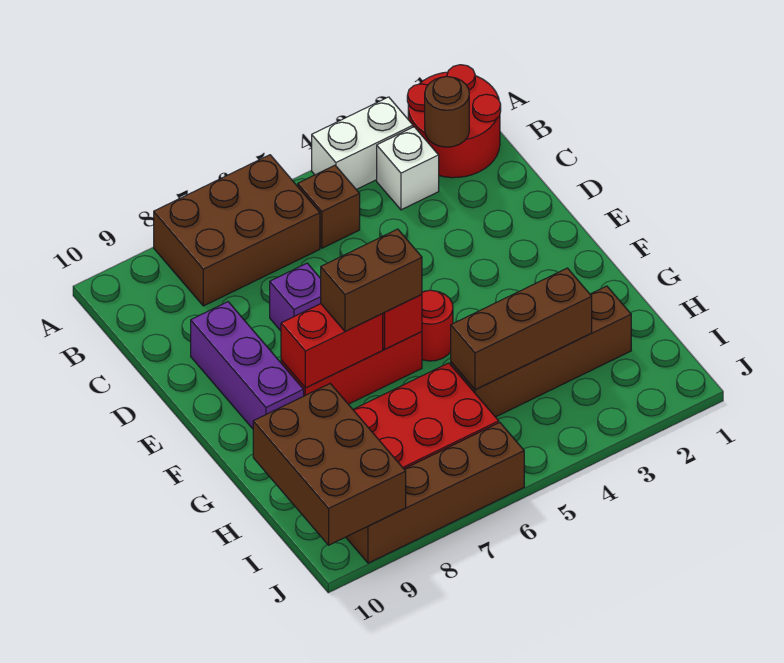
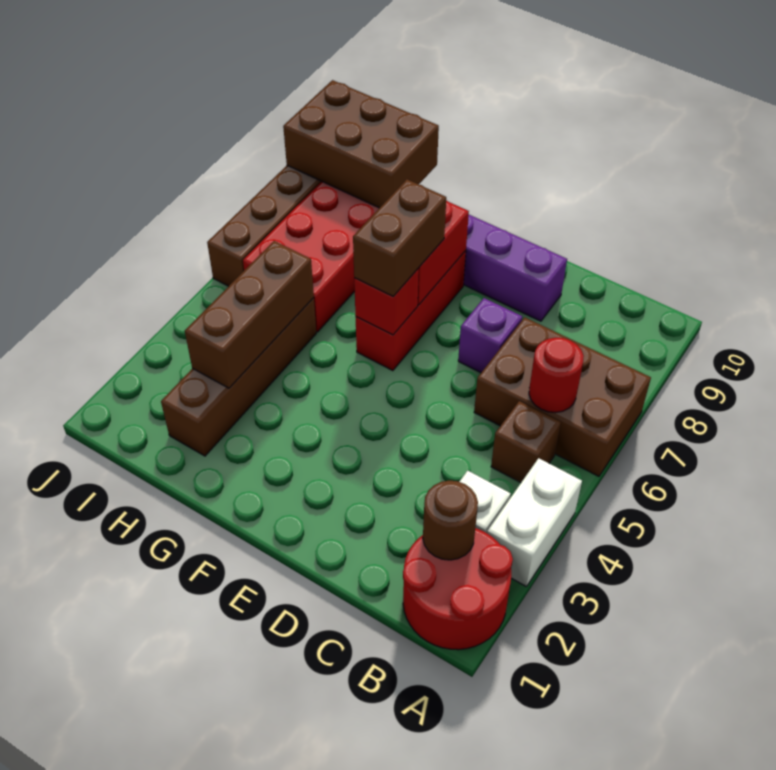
brown 2x3 brick [154,155,320,306] -> brown 2x3 brick turned to [474,317,651,476]
red 1x1 round brick [422,290,453,361] -> red 1x1 round brick moved to [529,338,584,413]

